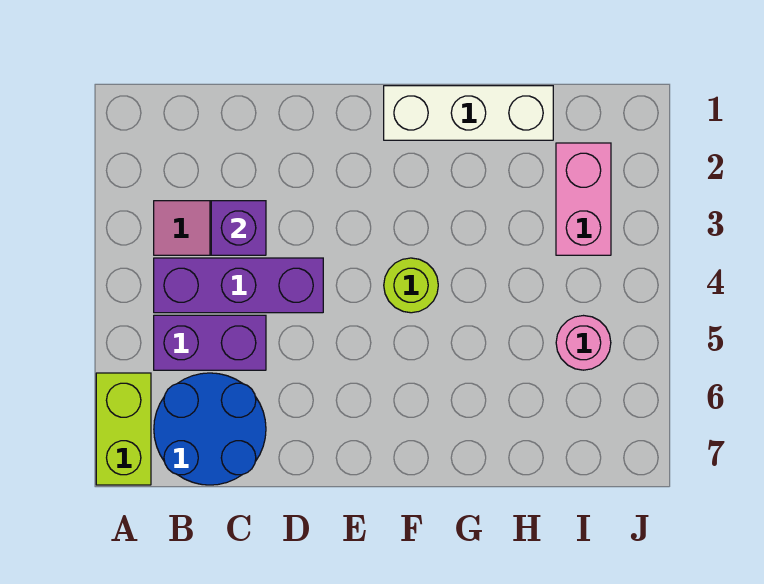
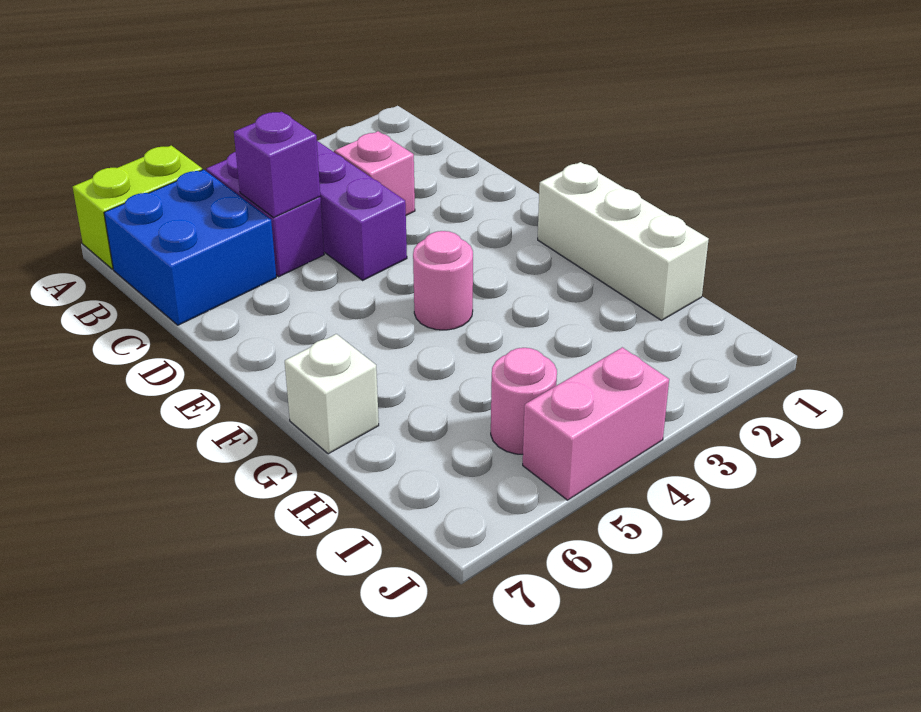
blue 2x2 round brick [154,373,266,485] -> blue 2x2 brick [104,170,276,325]
purple 1x1 brick [211,201,266,255] -> purple 1x1 brick moved to [234,112,320,218]
lime 1x1 round brick [384,258,438,313] -> pink 1x1 round brick [413,231,473,330]
none -> white 1x1 brick [285,334,379,454]
pink 1x2 brick [556,143,611,255] -> pink 1x2 brick moved to [523,347,669,500]

